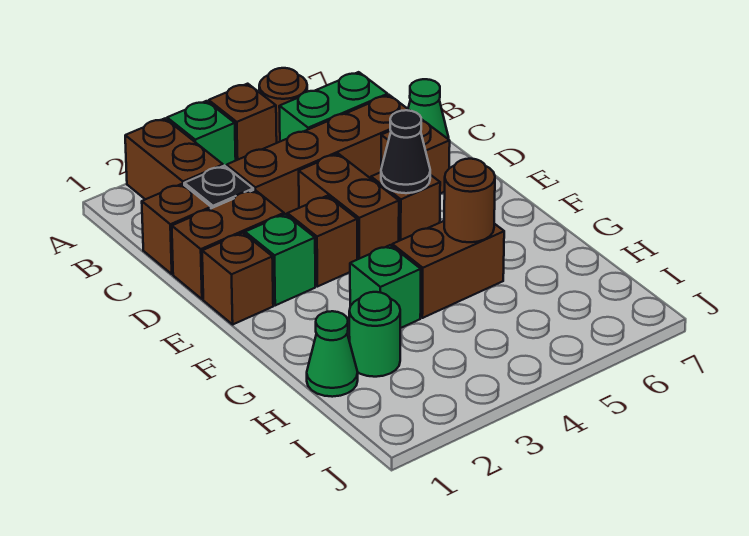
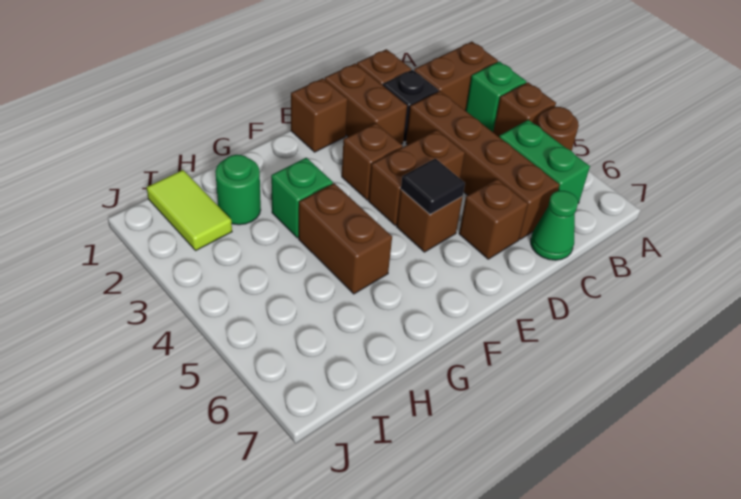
green 1x1 brick [245,214,315,305] -> none
black 1x1 cone [381,110,430,193] -> black 1x1 tile [401,158,465,214]
brown 1x1 round brick [444,159,495,242] -> none
green 1x1 cone [307,311,358,397] -> none
none -> lime 1x2 tile [147,170,232,250]

